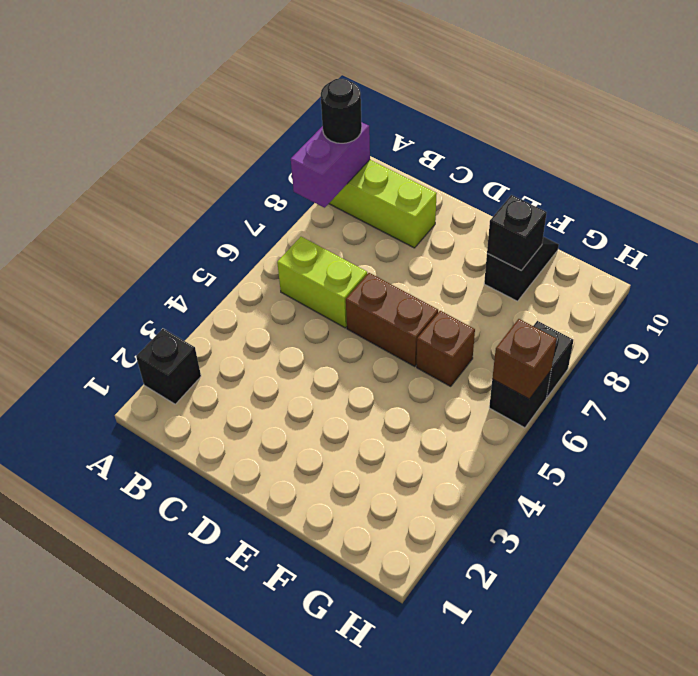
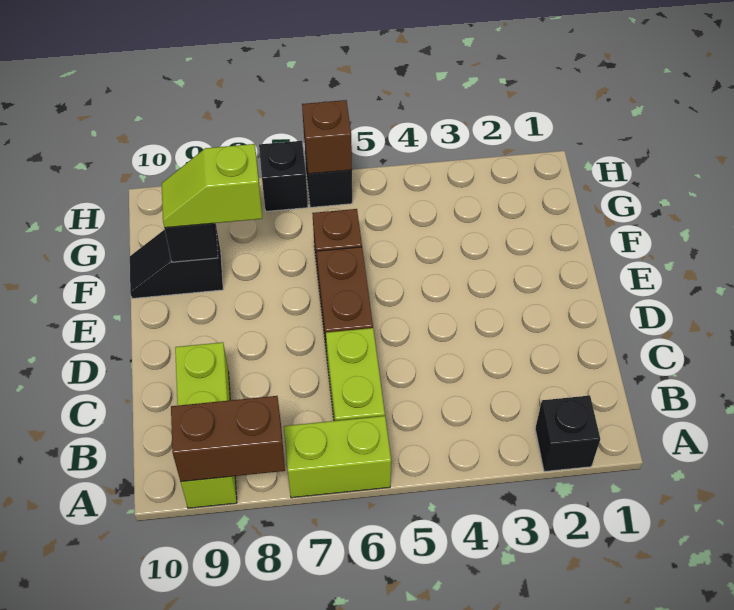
none -> lime 1x2 brick [284,416,391,498]
purple 1x2 brick [291,122,370,208] -> brown 1x2 brick [171,396,285,482]
black 1x1 round brick [321,78,362,143] -> none
none -> lime 1x2 slope [162,144,262,228]

